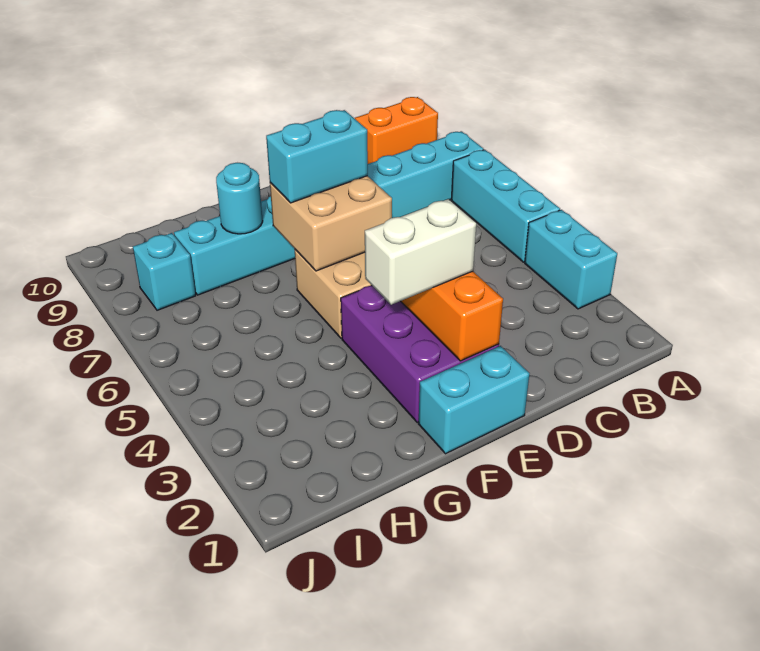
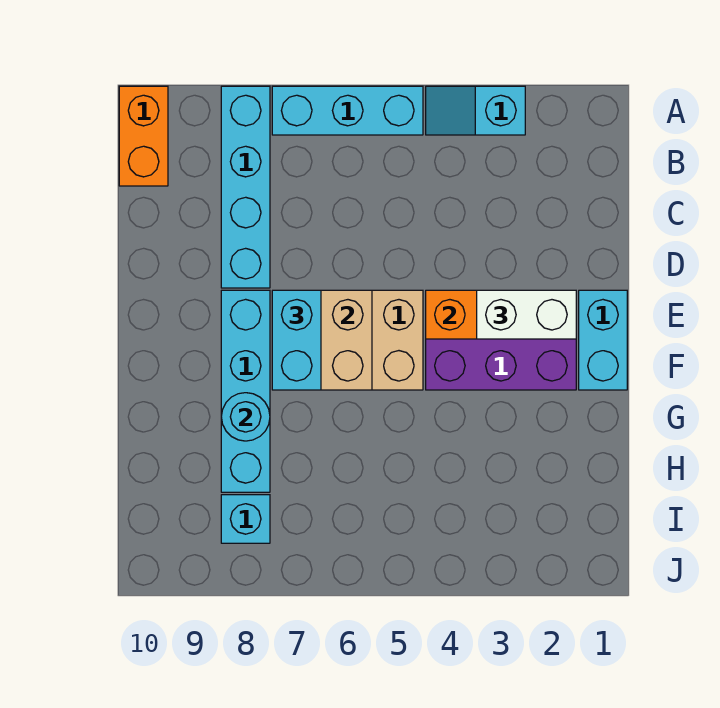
cyan 1x2 brick [525,210,617,309] -> cyan 1x2 slope [426,86,525,135]
white 1x2 brick [365,199,476,305] -> white 1x2 brick turned to [477,290,576,339]

